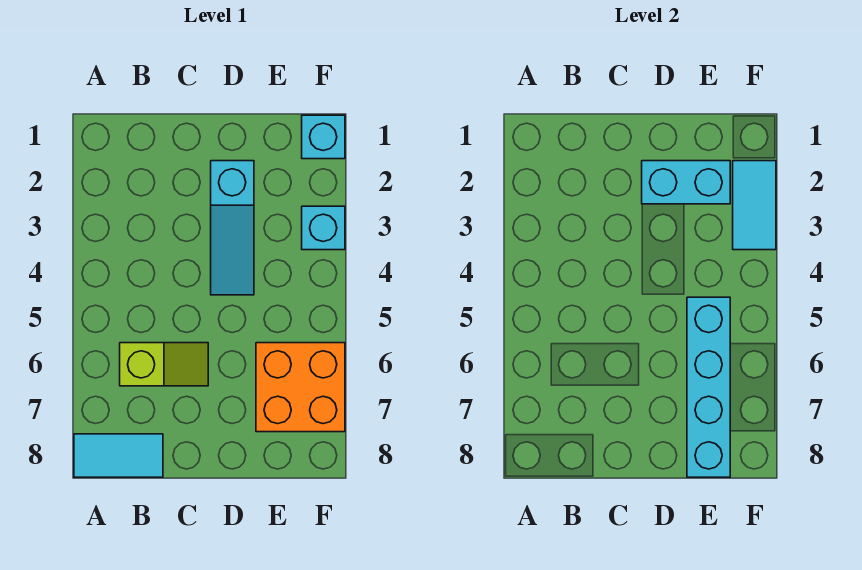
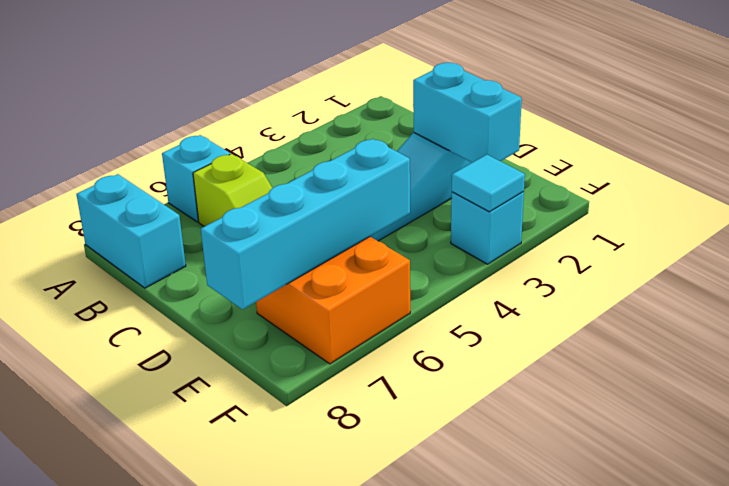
cyan 1x2 tile [74,434,163,477] -> cyan 1x2 brick [76,174,186,288]
cyan 1x1 brick [302,115,345,159] -> cyan 1x1 brick moved to [162,135,230,222]
cyan 1x2 tile [733,161,776,250] -> cyan 1x1 tile [452,155,525,212]

